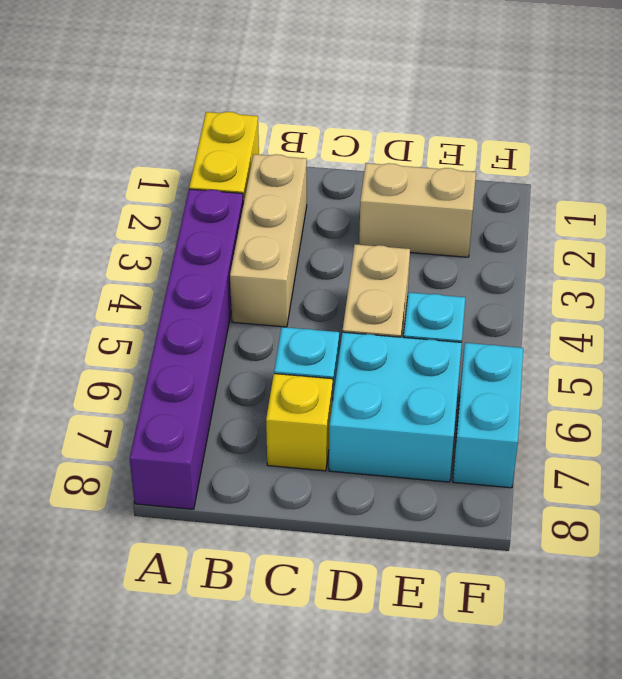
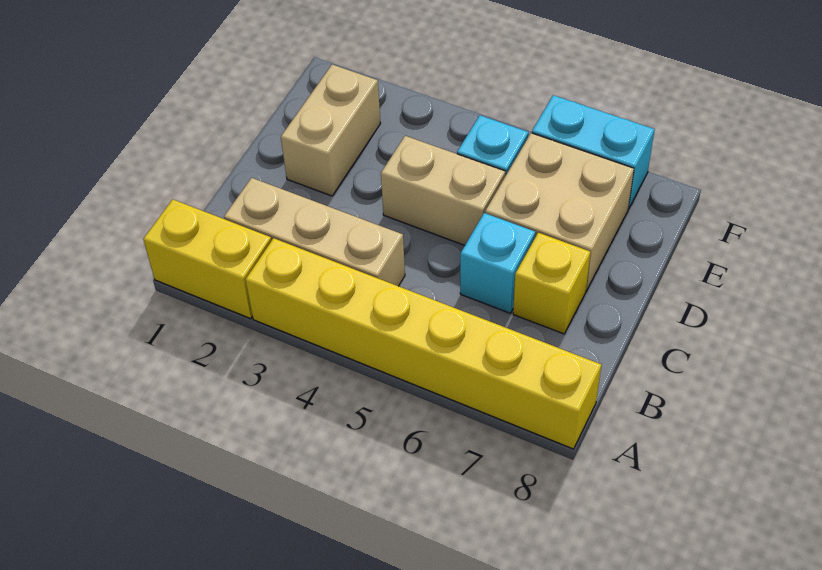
purple 1x6 brick [129,189,243,509] -> yellow 1x6 brick [246,238,601,449]
cyan 2x2 brick [329,332,462,482] -> tan 2x2 brick [485,133,634,291]

